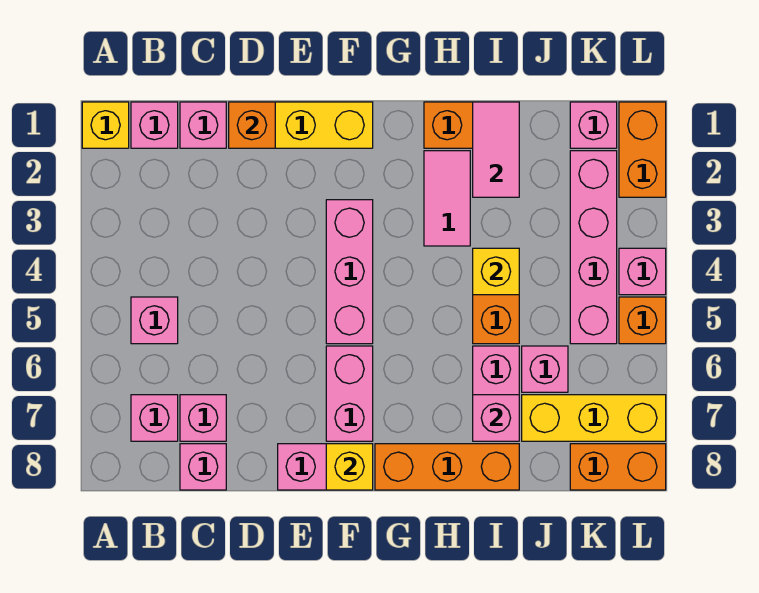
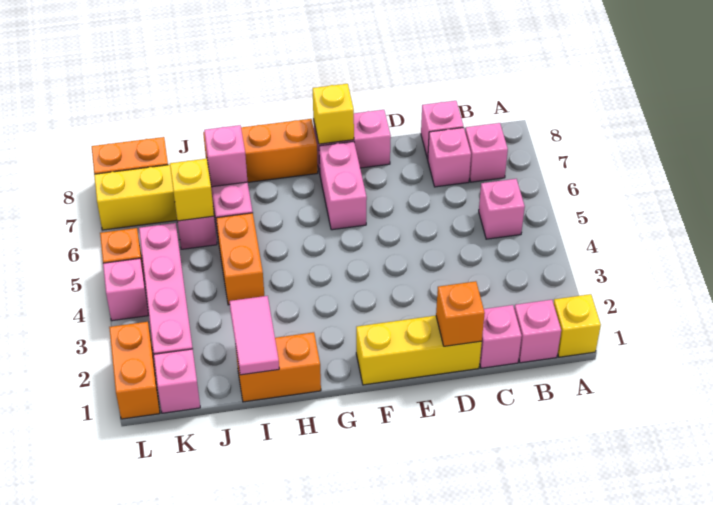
pink 1x3 brick [326,200,373,344] -> none
pink 1x2 tile [424,151,470,246] -> none
yellow 1x1 brick [473,248,519,295] -> yellow 1x1 brick moved to [170,159,214,221]

